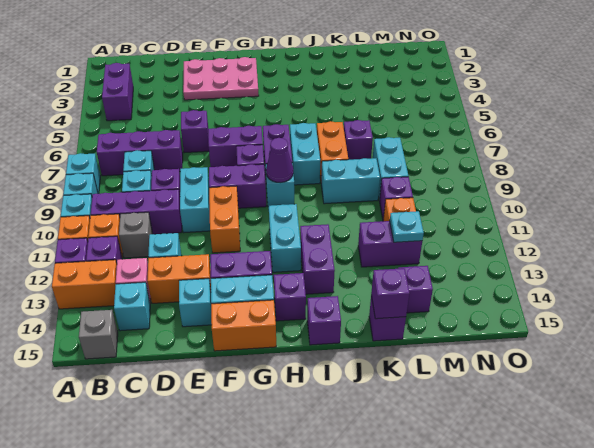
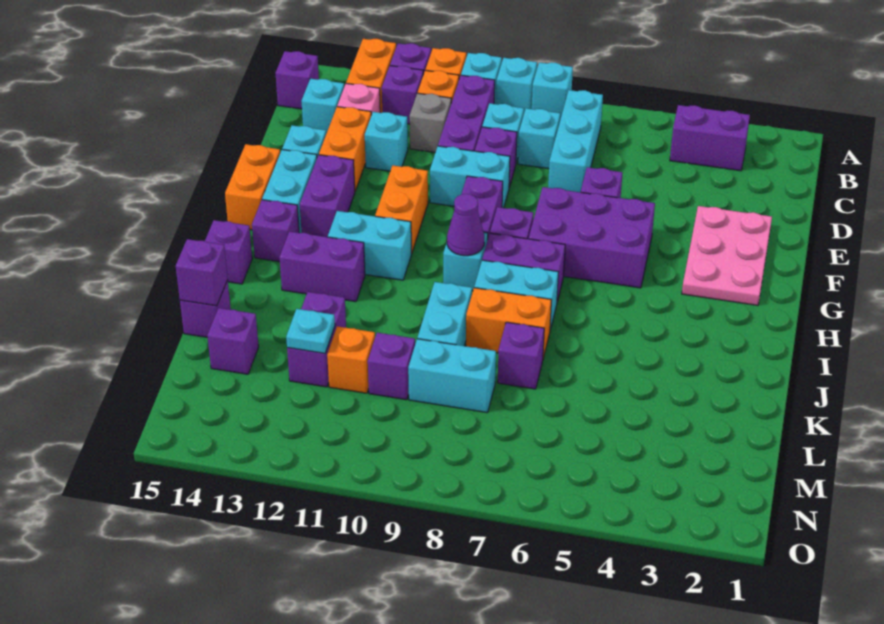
purple 1x3 brick [97,130,183,176] -> cyan 1x3 brick [548,90,603,192]
grey 1x1 brick [79,310,118,359] -> purple 1x1 brick [276,51,319,109]
purple 1x2 brick [208,126,263,167] -> purple 2x3 brick [529,187,655,288]
orange 1x2 brick [209,186,240,253] -> orange 1x2 brick turned to [375,165,428,254]

